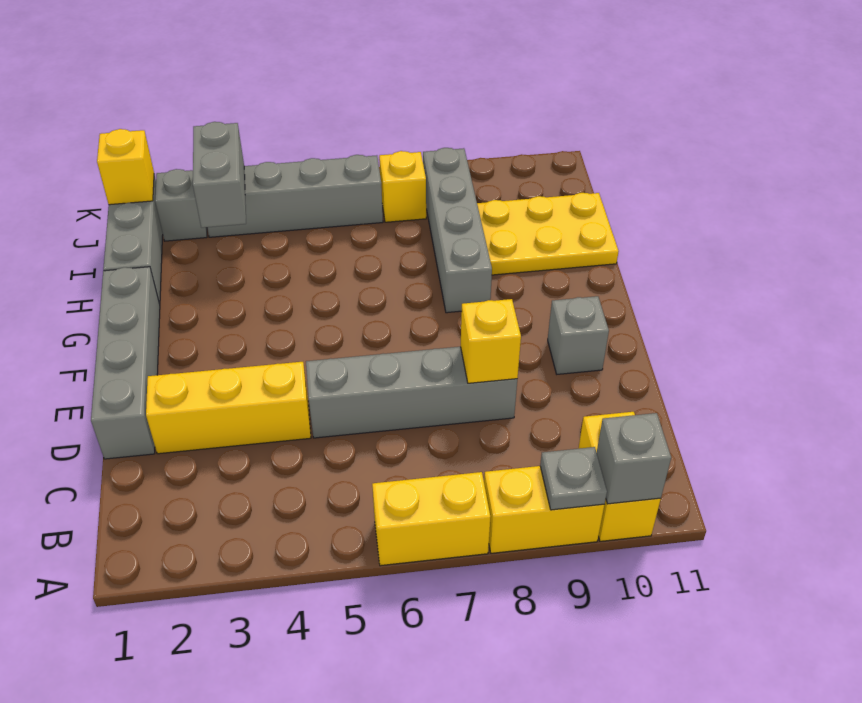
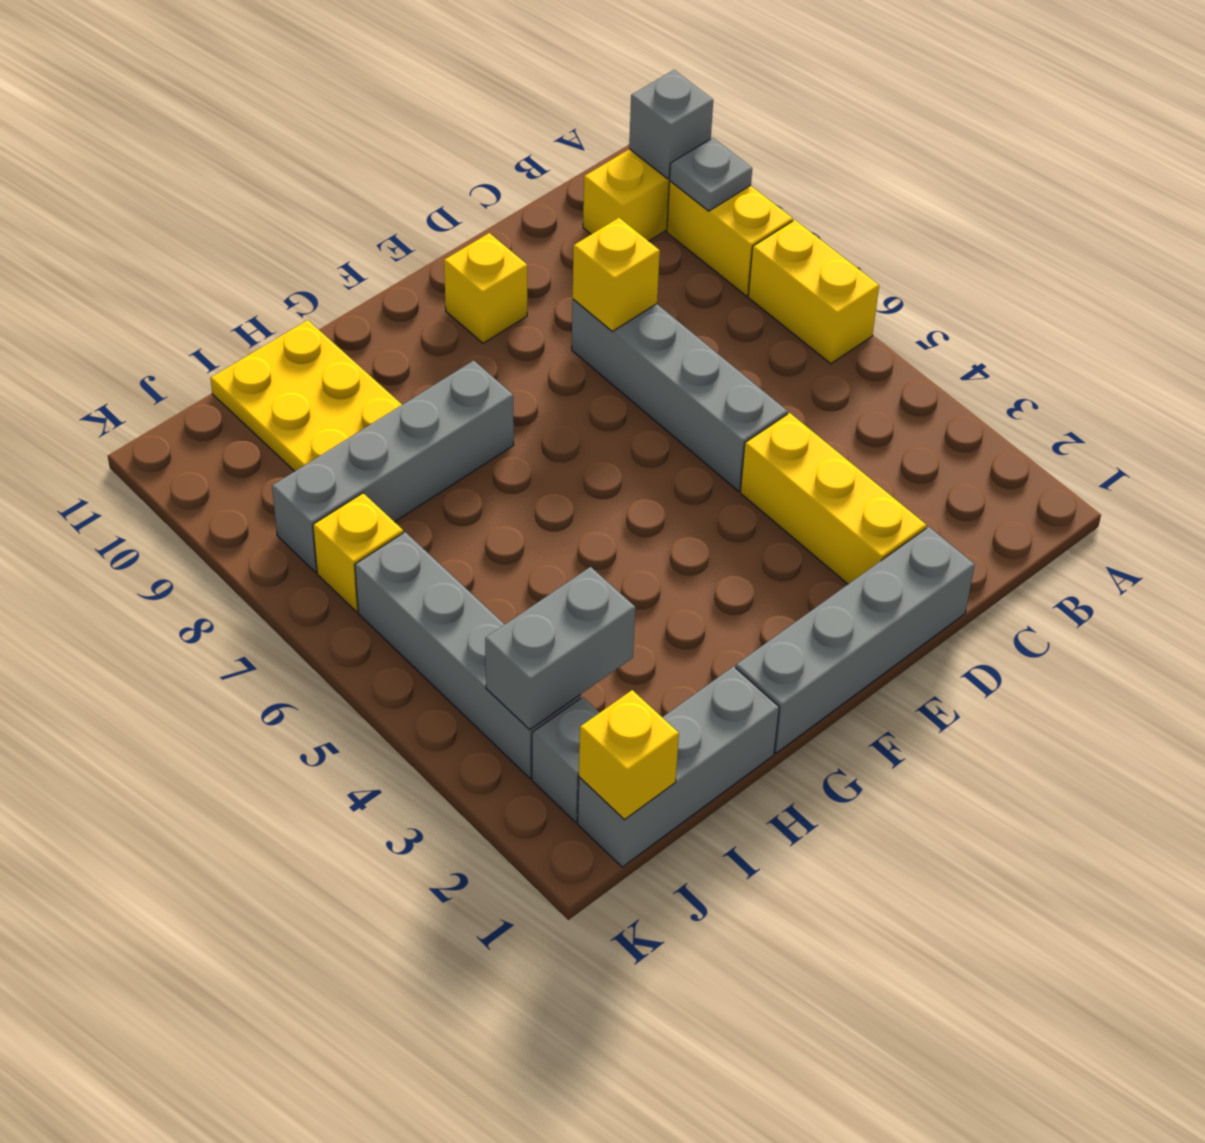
grey 1x1 brick [548,296,609,374] -> yellow 1x1 brick [444,233,527,343]

